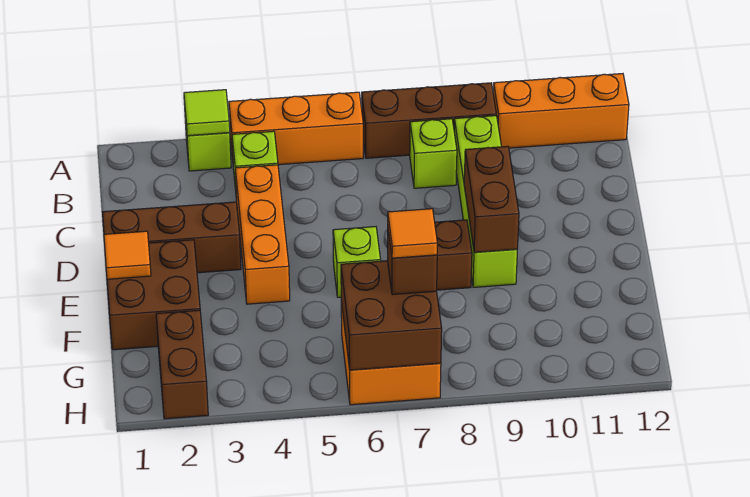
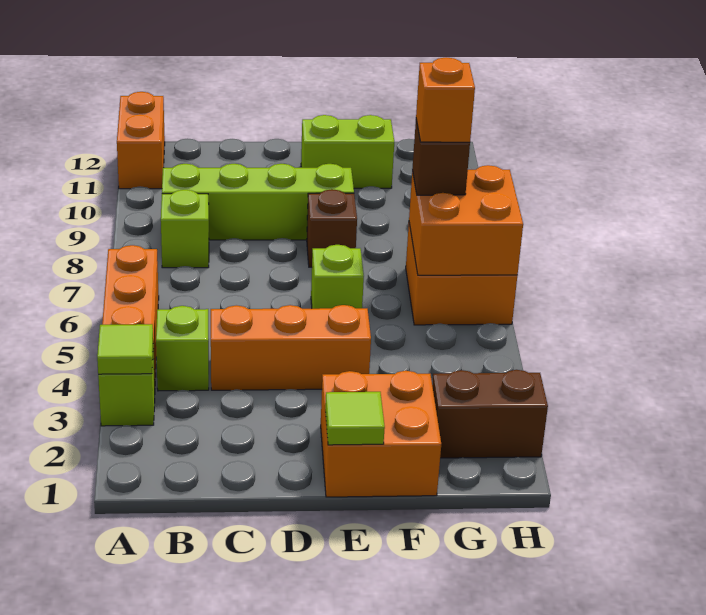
brown 1x3 brick [362,83,496,158] -> none
orange 1x3 brick [493,74,629,148] -> orange 1x2 brick [117,92,165,189]
brown 1x3 brick [103,202,241,273] -> none
brown 1x2 brick [464,146,519,252] -> none
brown 2x2 brick [107,240,200,350] -> orange 2x2 brick [321,371,441,497]
orange 1x1 tile [104,231,151,279] -> lime 1x1 tile [325,392,385,445]
none -> lime 1x2 brick [301,115,394,188]
brown 2x2 brick [341,261,442,370] -> orange 2x2 brick [409,165,523,275]
orange 1x1 tile [388,209,437,258] -> orange 1x1 brick [416,57,475,142]

